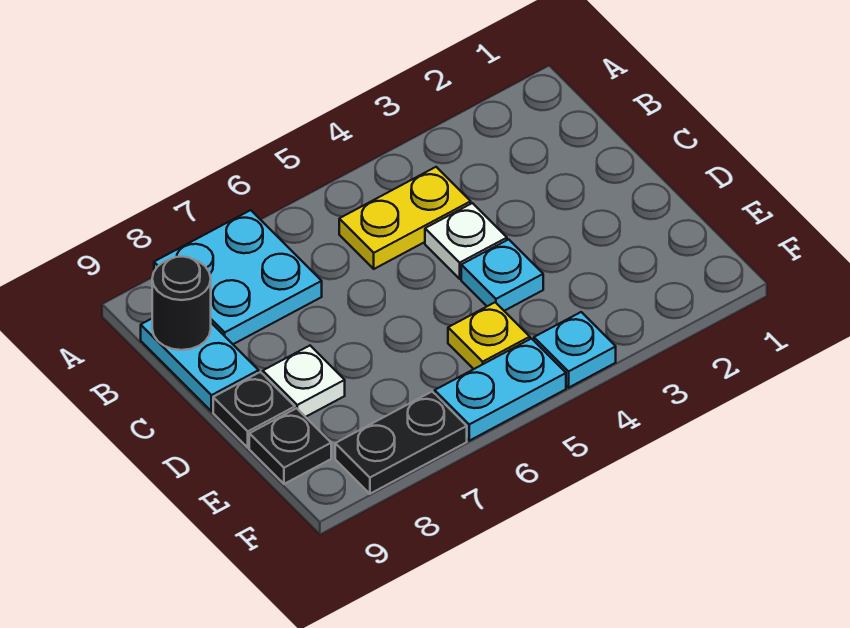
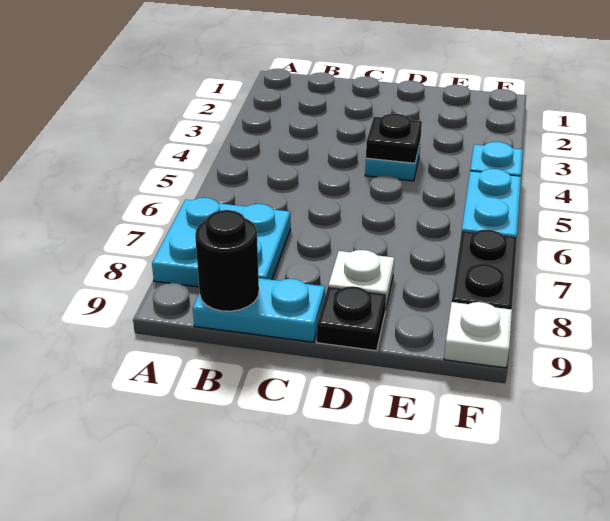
yellow 1x2 plate [339,167,471,269] -> none
white 1x1 plate [425,203,507,279] -> white 1x1 plate moved to [444,302,512,368]
yellow 1x1 plate [448,302,530,369] -> none
black 1x1 plate [249,408,331,484] -> black 1x1 plate moved to [366,114,422,163]

